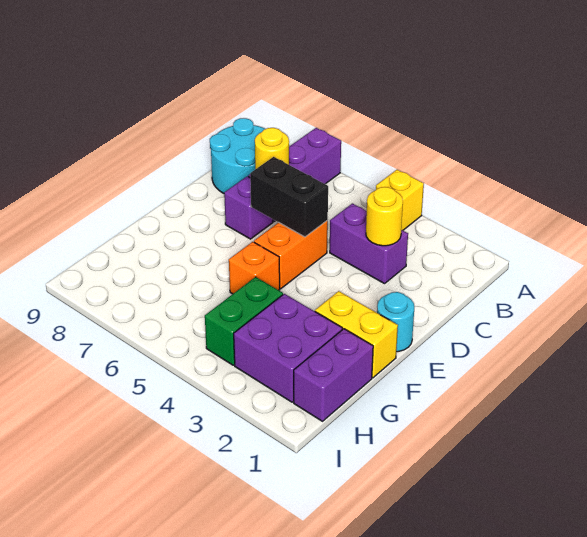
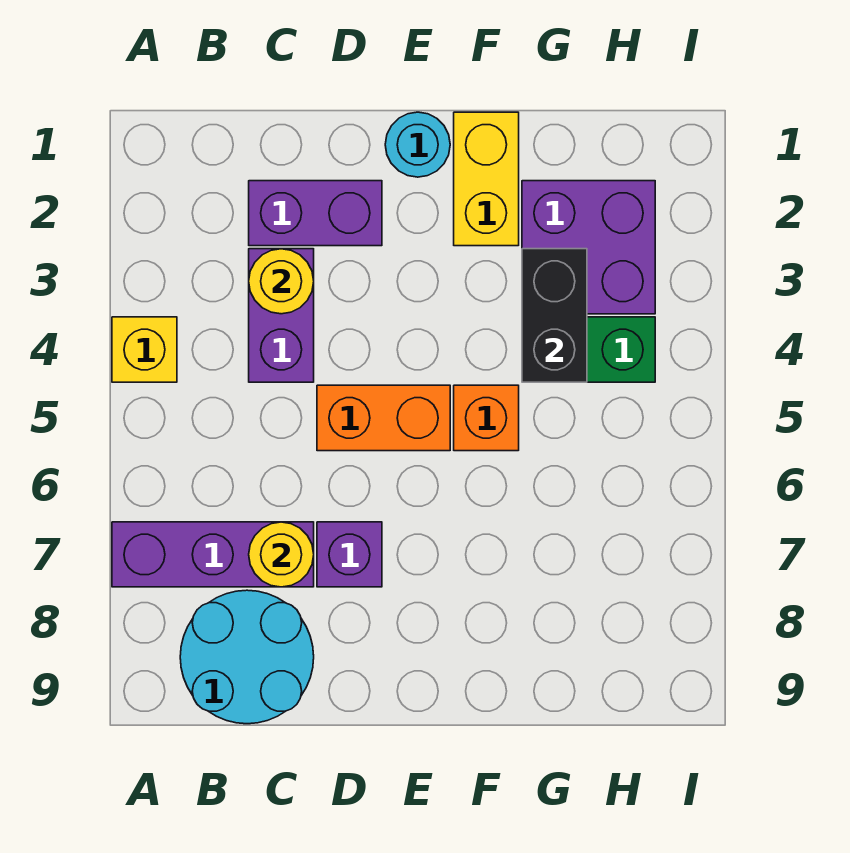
black 1x2 brick [250,157,328,237] -> black 1x2 brick moved to [522,249,587,382]
purple 1x2 brick [294,329,373,421] -> purple 1x2 brick moved to [249,181,382,246]

